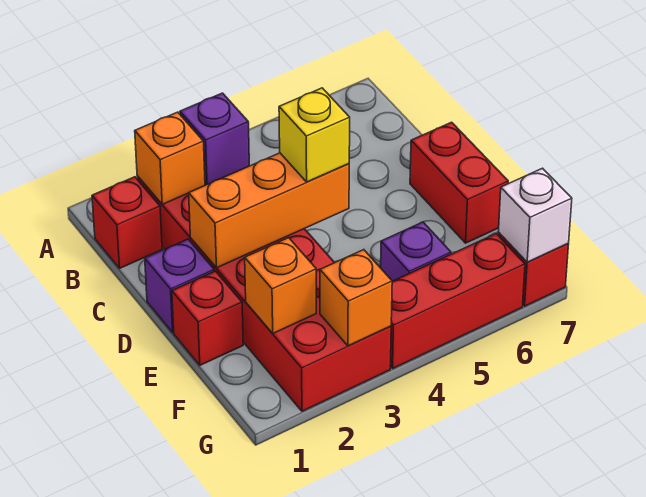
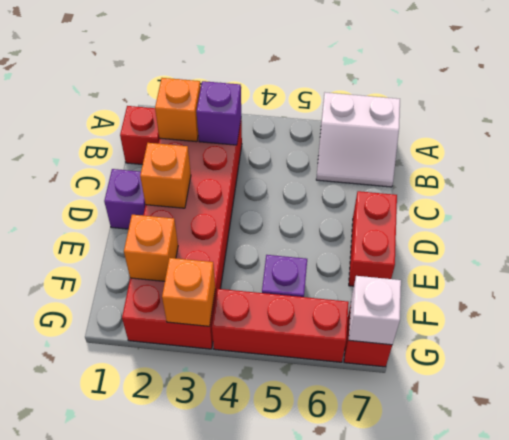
none -> white 2x2 slope [316,93,400,187]
orange 1x3 brick [189,153,349,268] -> orange 1x1 brick [140,143,191,208]
yellow 1x1 brick [279,88,350,182] -> none
red 1x1 brick [172,271,243,365] -> none

